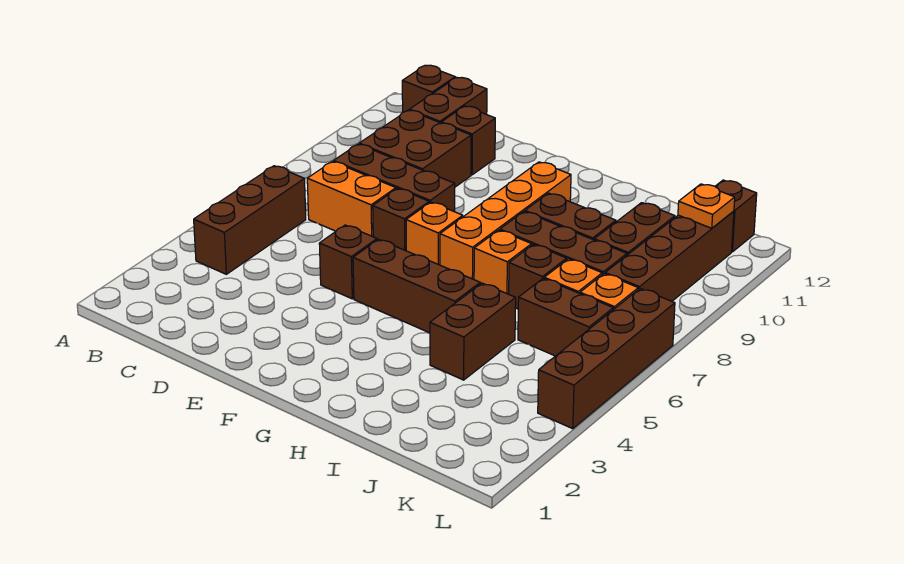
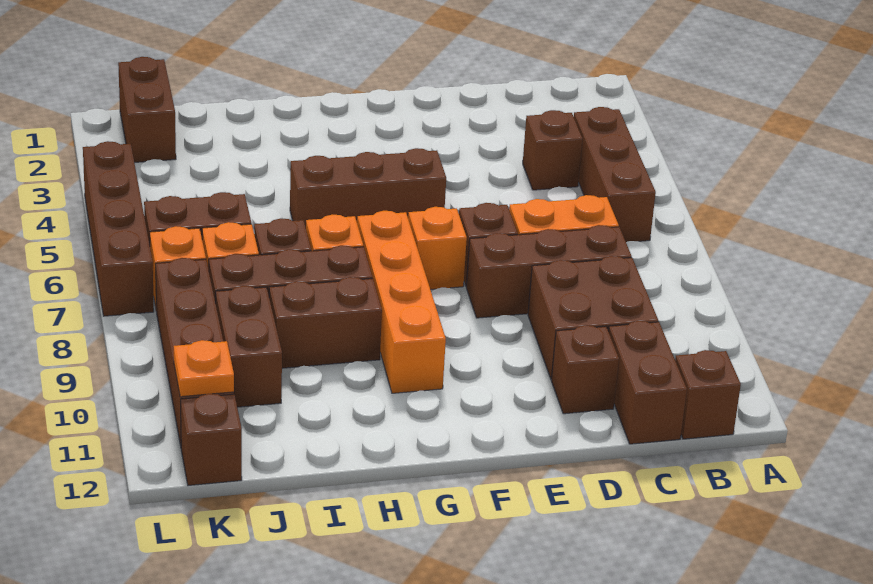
brown 1x1 brick [319,225,377,299] -> brown 1x1 brick moved to [523,110,583,190]
brown 1x2 brick [430,283,516,380] -> brown 1x2 brick moved to [118,57,176,162]

